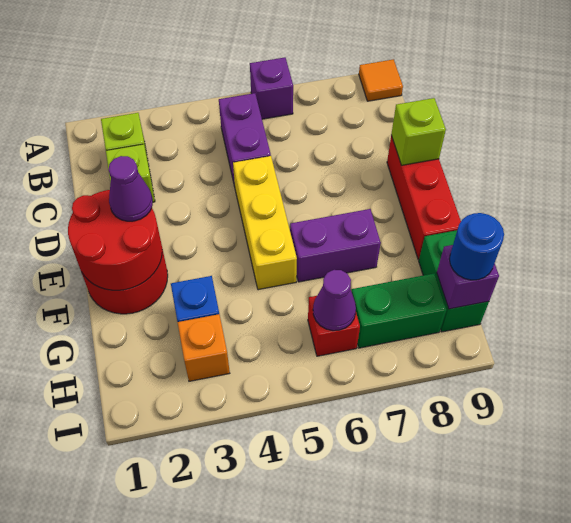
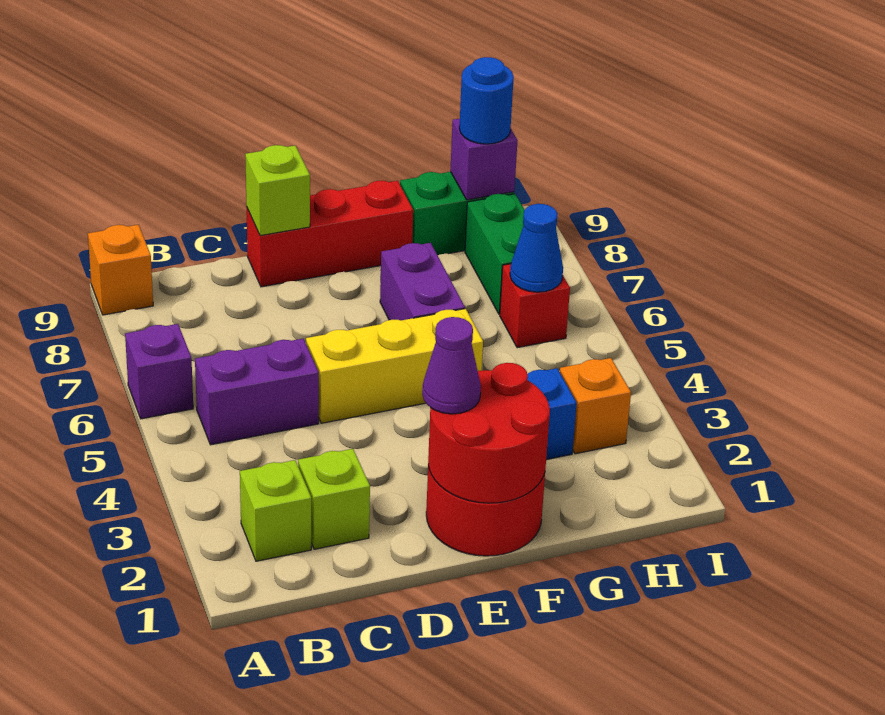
orange 1x1 tile [359,59,403,101] -> orange 1x1 brick [88,225,153,315]
purple 1x1 cone [313,270,356,331] -> blue 1x1 cone [510,204,563,292]

